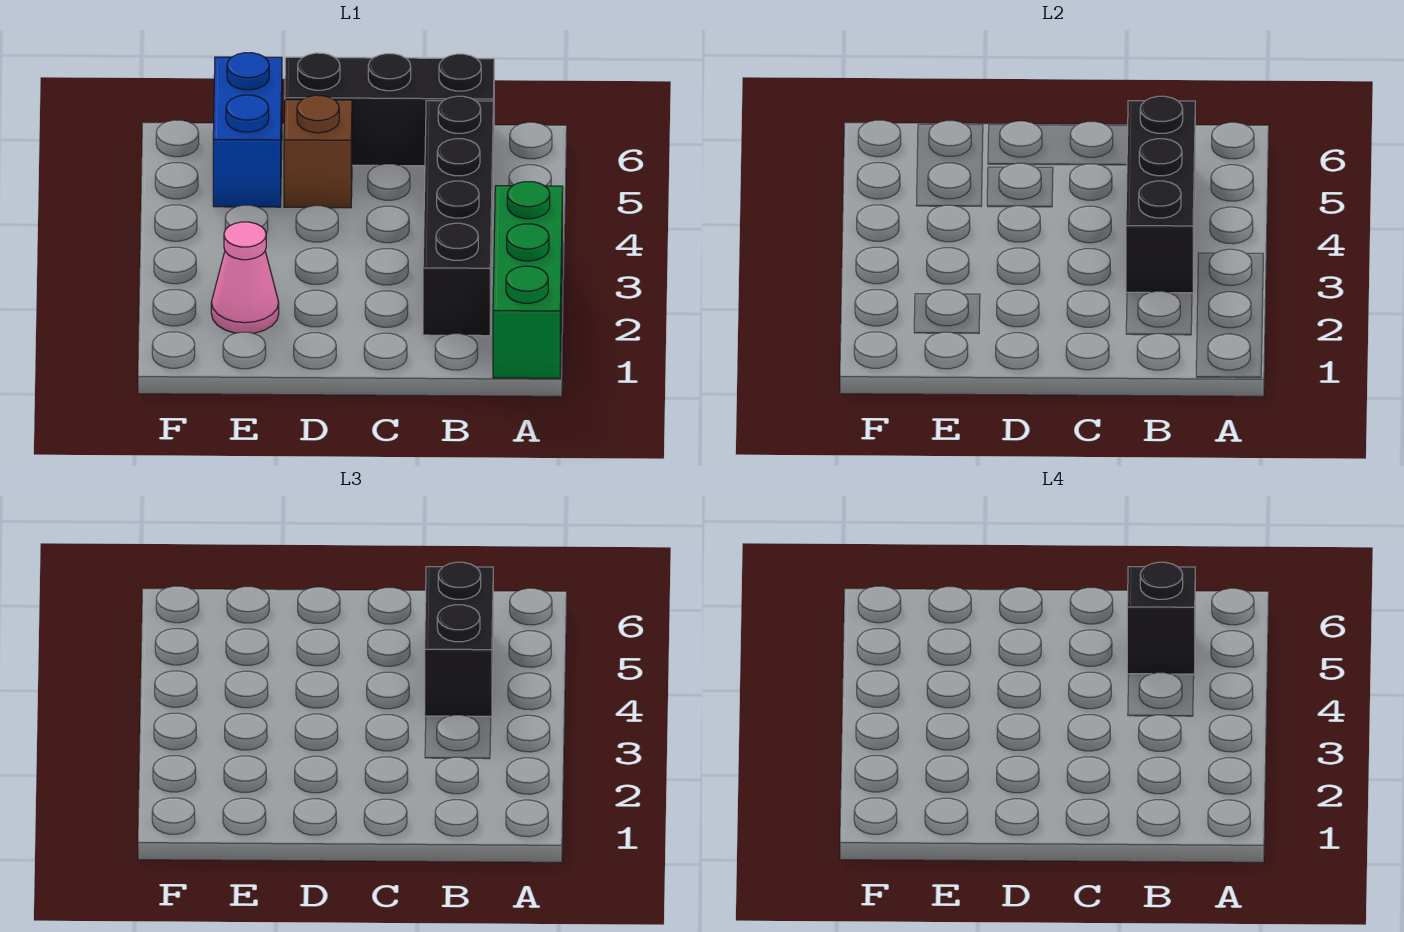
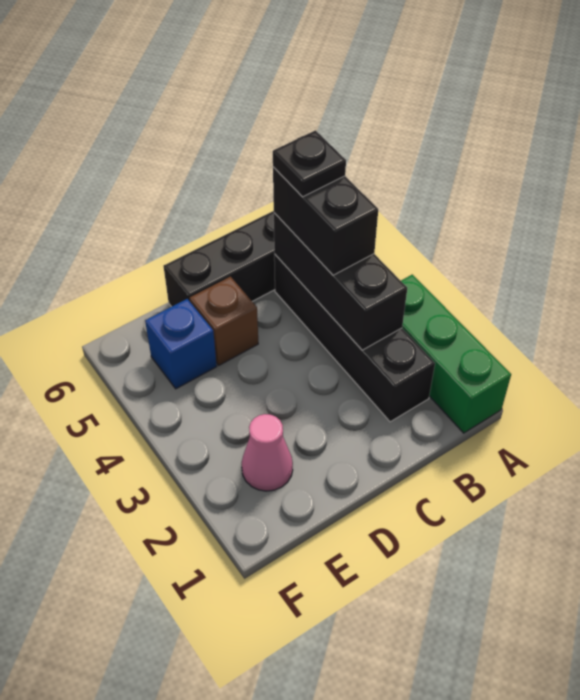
black 1x1 brick [1127,562,1195,674] -> black 1x1 plate [273,130,346,197]
blue 1x2 brick [213,53,282,207] -> blue 1x1 brick [145,299,217,389]

